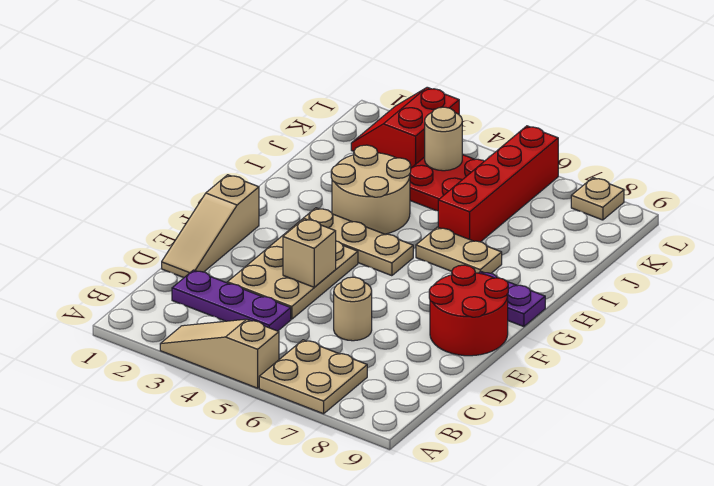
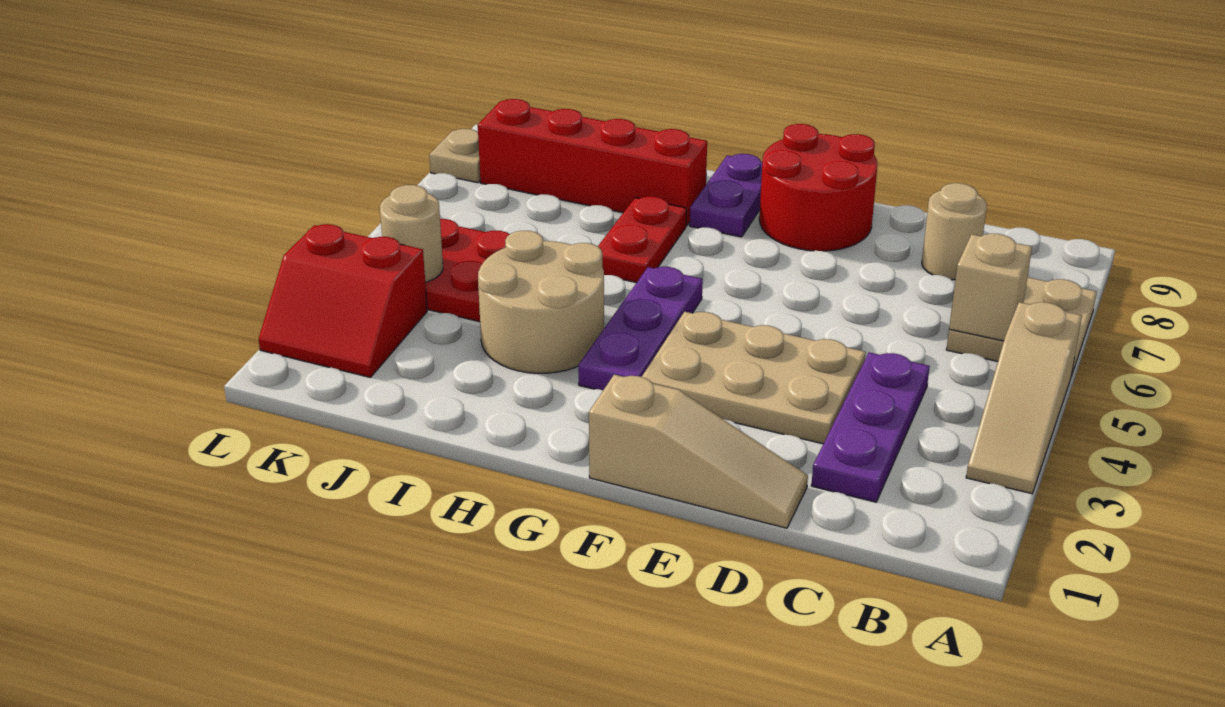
tan 1x1 round brick [334,277,372,341] -> tan 1x1 round brick moved to [922,183,987,280]
tan 1x1 brick [283,219,336,287] -> tan 1x1 brick moved to [949,234,1032,341]
tan 1x3 plate [295,208,413,276] -> purple 1x3 plate [578,267,703,390]
tan 1x2 plate [416,227,502,273] -> red 1x2 plate [598,196,687,283]
red 1x4 brick [438,126,558,242] -> red 1x4 brick moved to [478,99,707,226]

